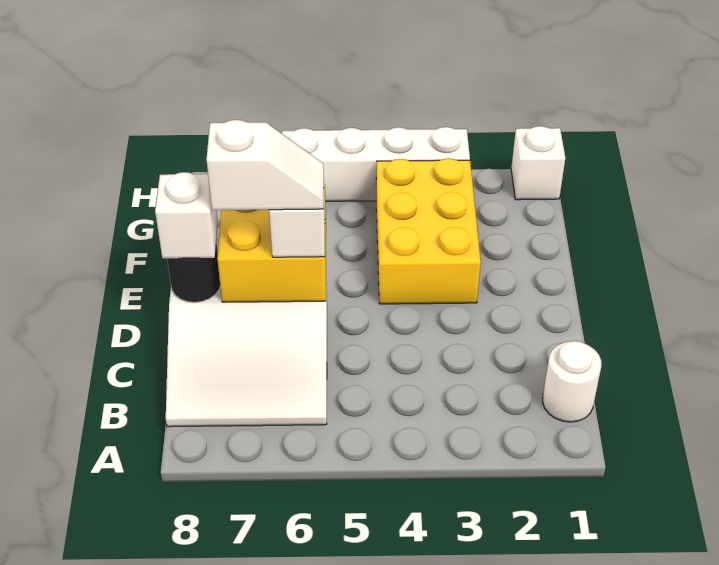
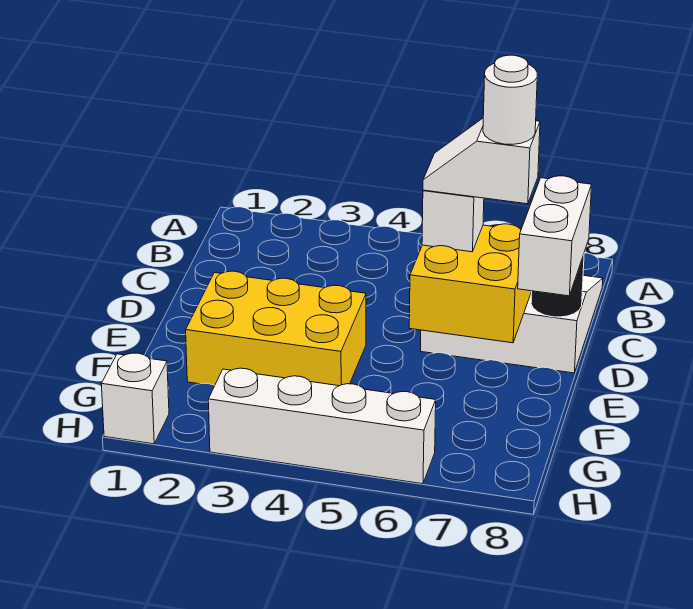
white 1x1 round brick [543,341,601,422] -> white 1x1 round brick moved to [483,55,537,144]
white 1x1 brick [155,172,218,258] -> white 1x2 brick [518,176,592,296]
yellow 2x3 brick [376,158,481,304] -> yellow 2x3 brick turned to [186,271,366,386]

